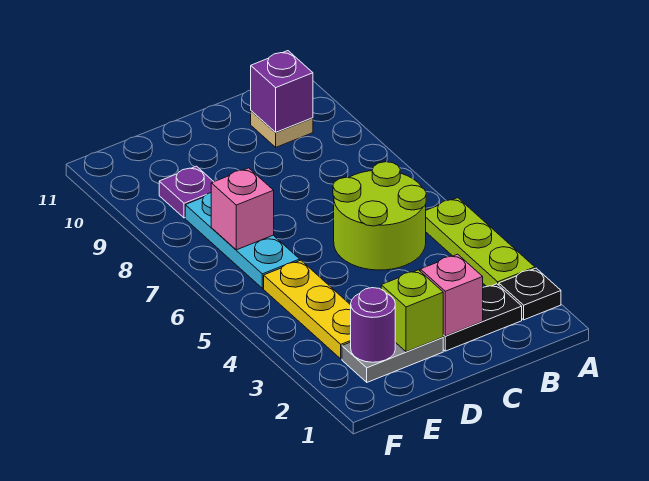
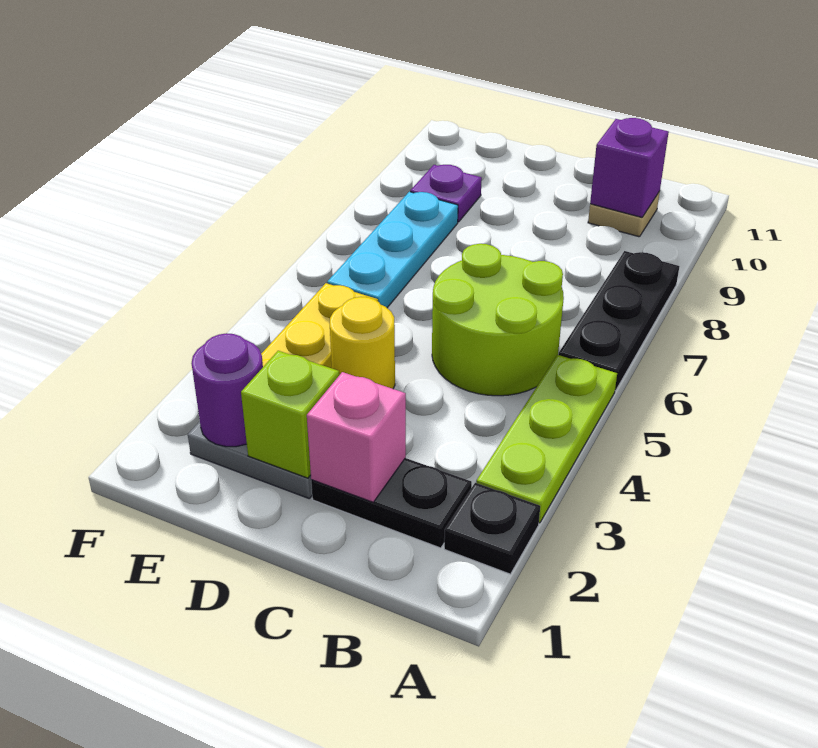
none -> black 1x3 plate [558,251,679,391]
none -> yellow 1x1 round brick [330,297,395,389]
pink 1x1 brick [211,168,274,250] -> none

